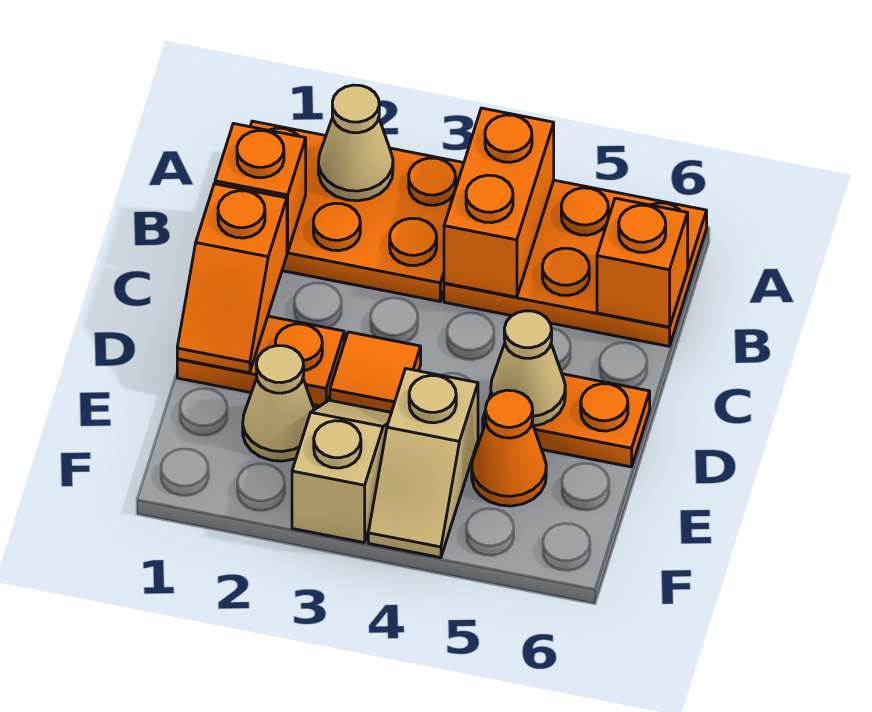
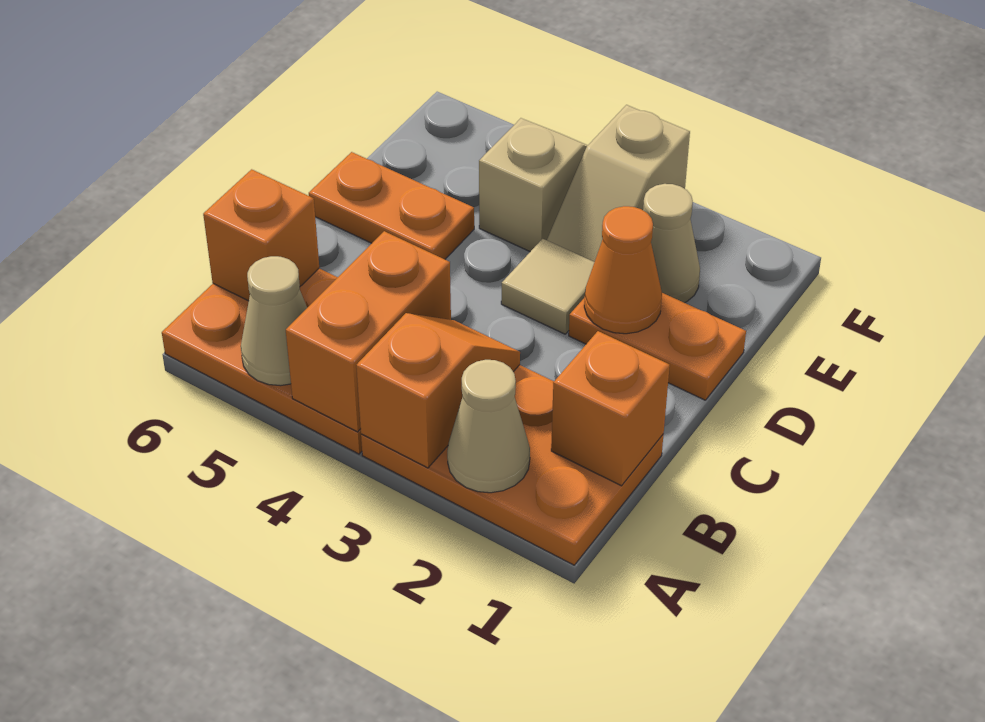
orange 1x2 slope [177,184,287,373] -> orange 1x2 slope moved to [356,313,520,468]
orange 1x1 tile [330,332,421,412] -> tan 1x1 tile [501,239,594,334]
tan 1x1 cone [491,311,565,426] -> tan 1x1 cone moved to [241,256,307,386]
orange 1x1 cone [472,390,546,506] -> orange 1x1 cone moved to [584,206,662,334]

